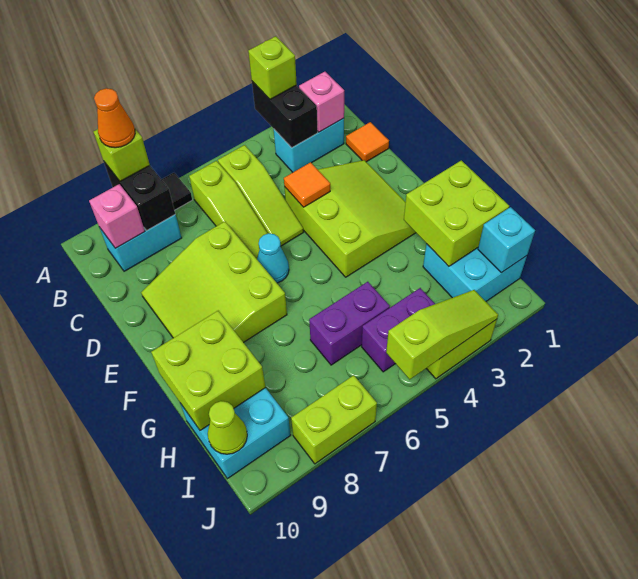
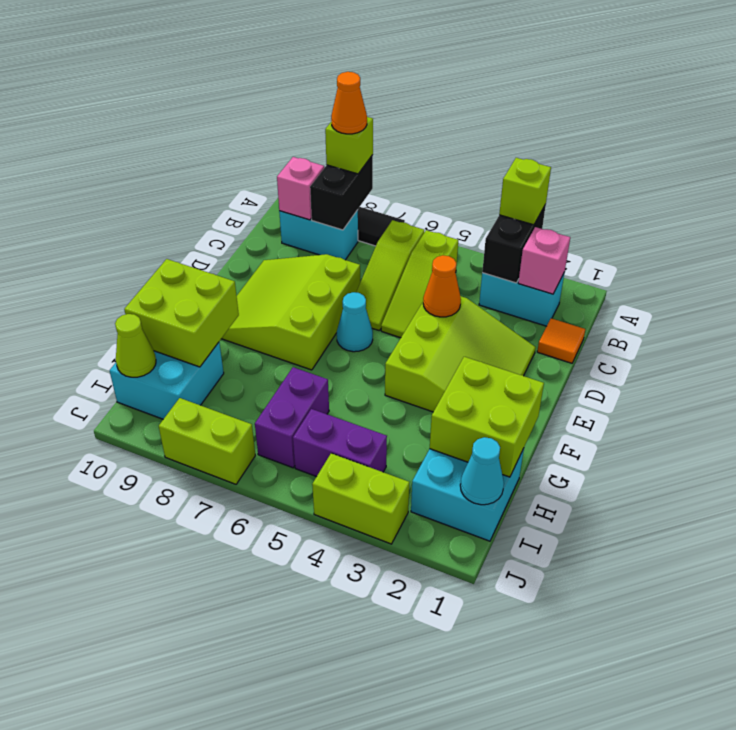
orange 1x1 tile [284,162,330,207] -> orange 1x1 cone [423,255,461,317]
purple 1x2 brick [309,282,390,365] -> purple 1x2 brick turned to [255,367,329,468]
cyan 1x1 brick [478,207,535,273] -> cyan 1x1 cone [460,437,504,505]
lime 1x3 slope [386,290,498,379] -> none

